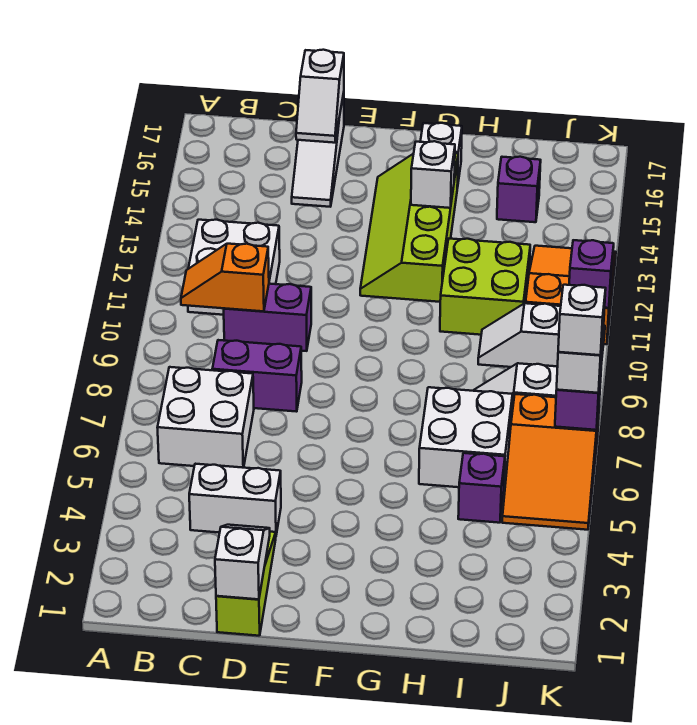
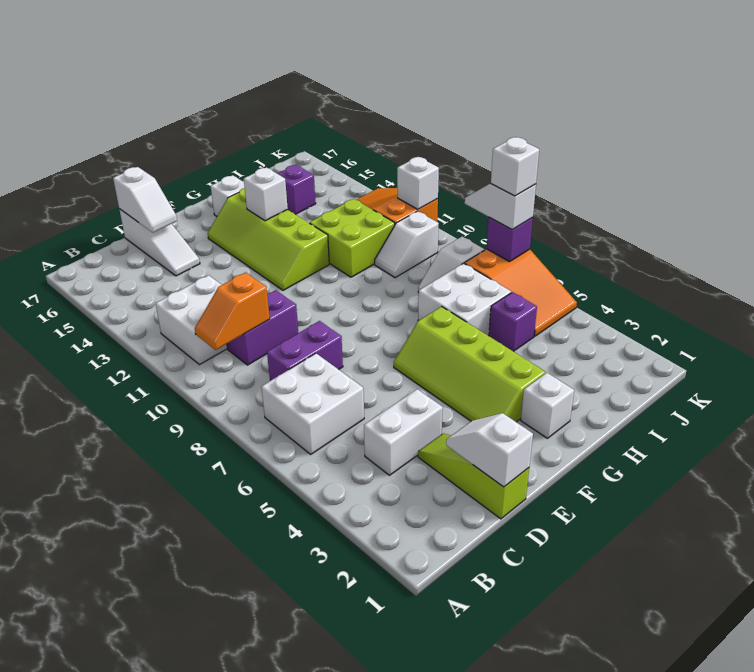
none -> lime 2x4 slope [394,307,545,422]
none -> white 1x1 brick [521,373,574,438]
purple 1x1 brick [569,240,614,308] -> white 1x1 brick [397,157,439,209]

